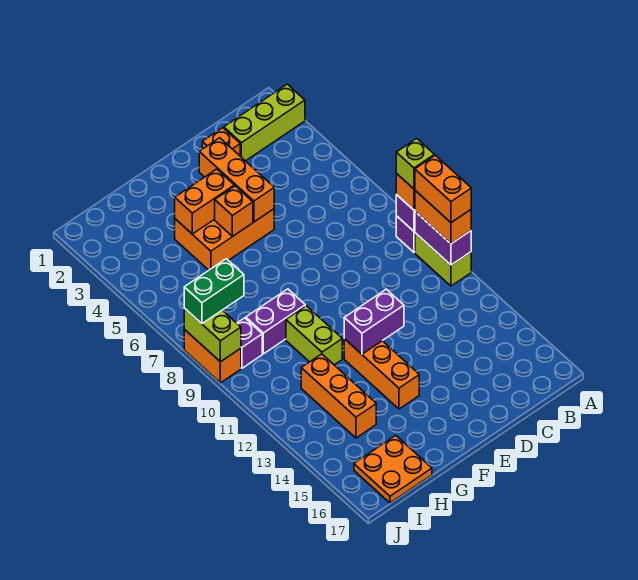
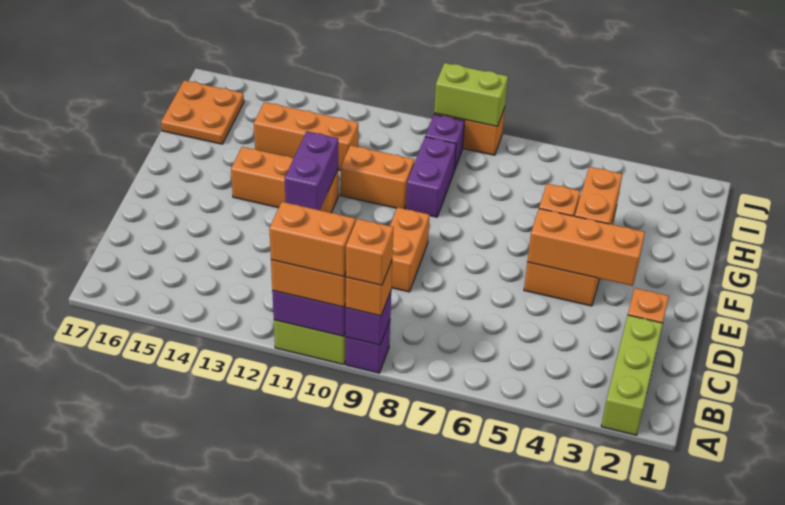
lime 1x1 brick [396,139,434,189] -> orange 1x1 brick [346,219,393,285]
none -> orange 1x2 brick [390,207,429,292]
lime 1x2 brick [286,306,342,365] -> orange 1x2 brick [341,145,414,209]
green 1x2 brick [184,259,244,324] -> none

